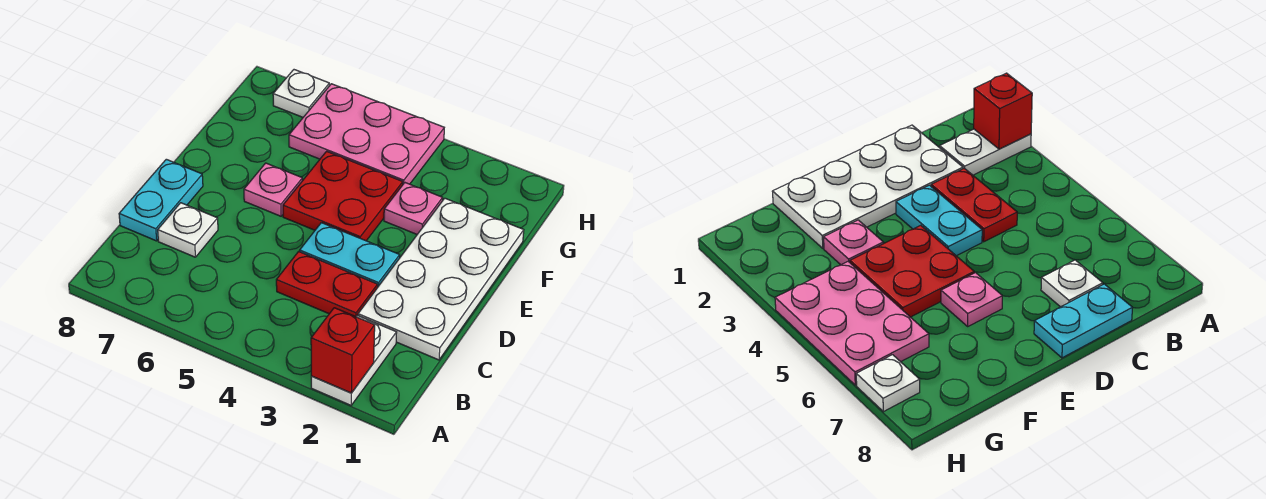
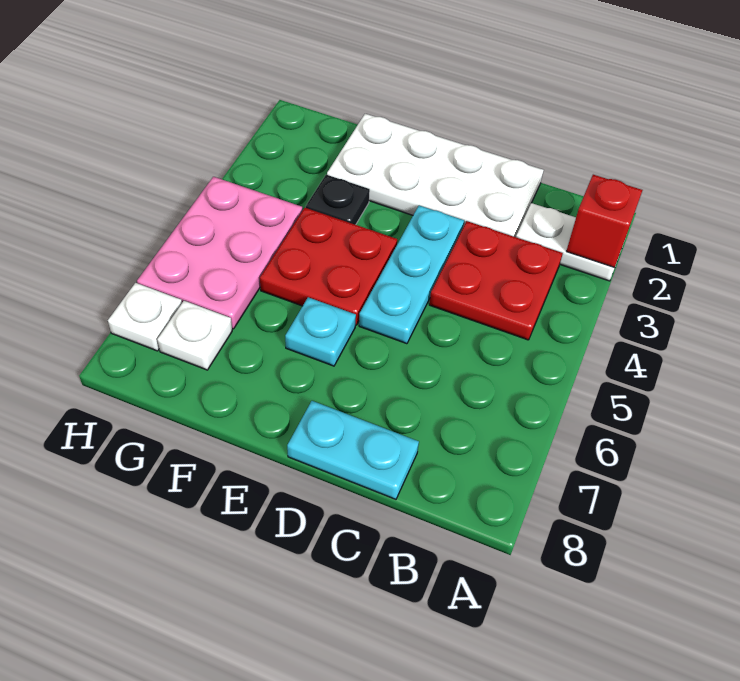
red 1x2 plate [276,252,378,317] -> red 2x2 plate [429,221,563,340]
white 1x1 plate [158,203,218,257] -> white 1x1 plate moved to [157,301,232,370]
cyan 1x2 plate [300,223,400,286] -> cyan 1x3 plate [359,205,464,344]
pink 1x1 plate [244,163,302,216] -> cyan 1x1 plate [285,297,356,366]
pink 1x1 plate [384,183,443,234] -> black 1x1 plate [306,175,370,225]

